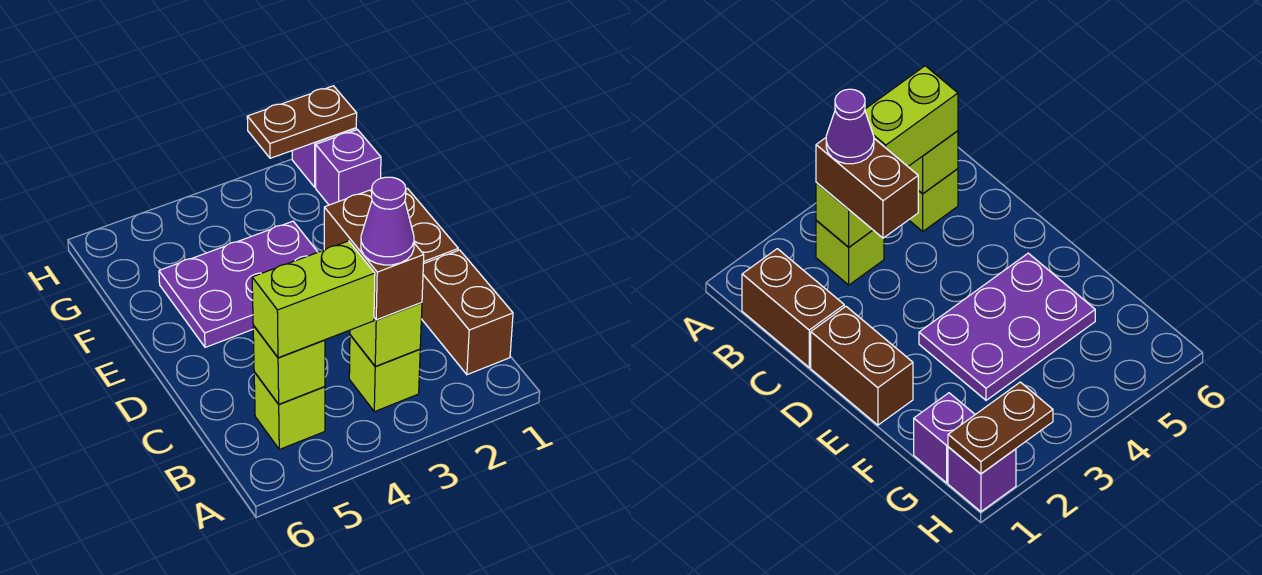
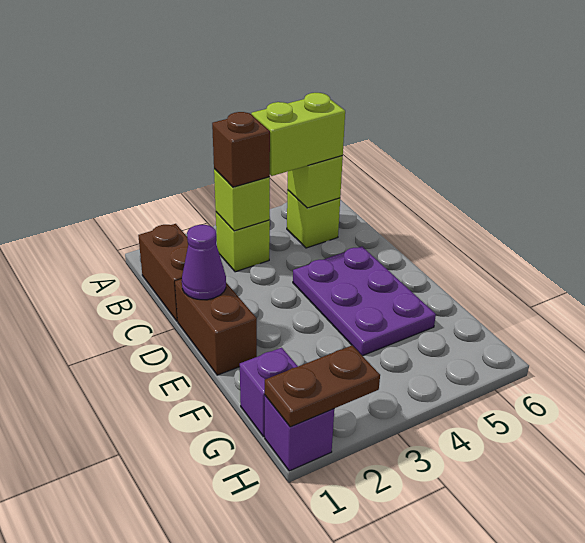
brown 1x2 brick [324,190,424,320] -> brown 1x1 brick [212,112,270,187]
purple 1x1 cone [361,177,414,265] -> purple 1x1 cone moved to [182,225,226,300]
purple 2x3 plate [159,221,318,347] -> purple 2x3 plate turned to [293,246,436,356]

